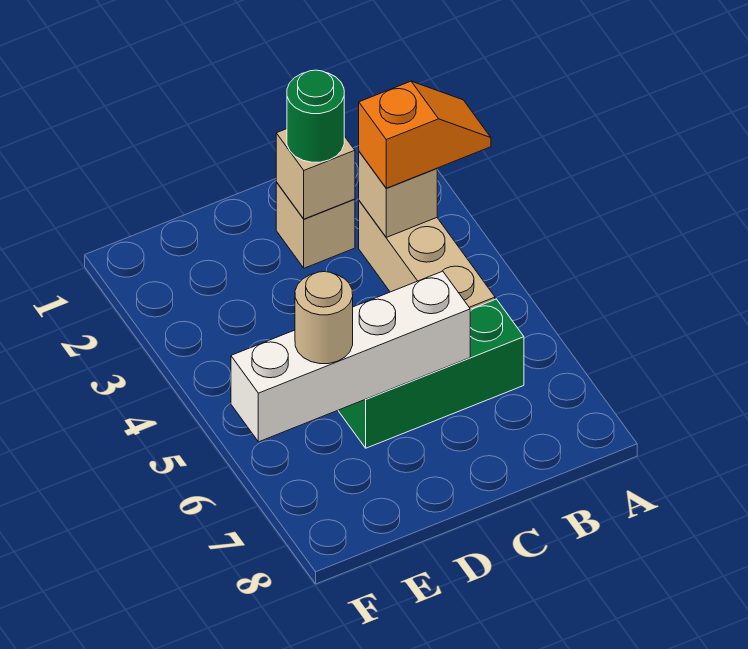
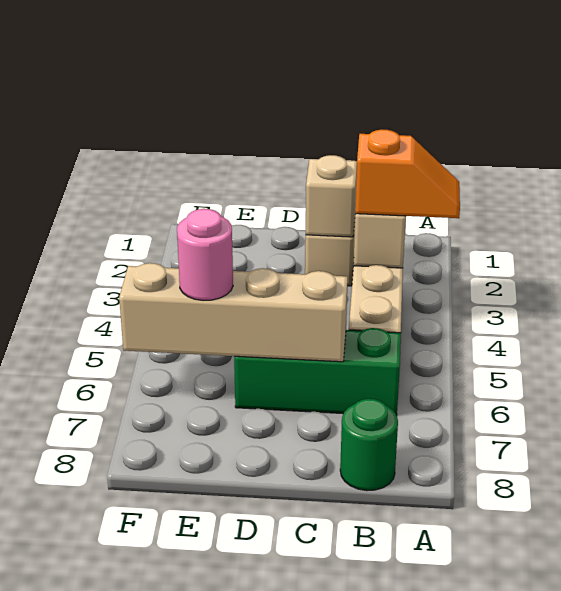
green 1x1 round brick [287,70,344,162] -> green 1x1 round brick moved to [340,399,398,491]
white 1x4 brick [231,271,470,442] -> tan 1x4 brick [119,263,348,362]
tan 1x1 round brick [295,272,353,364] -> pink 1x1 round brick [177,209,233,301]

